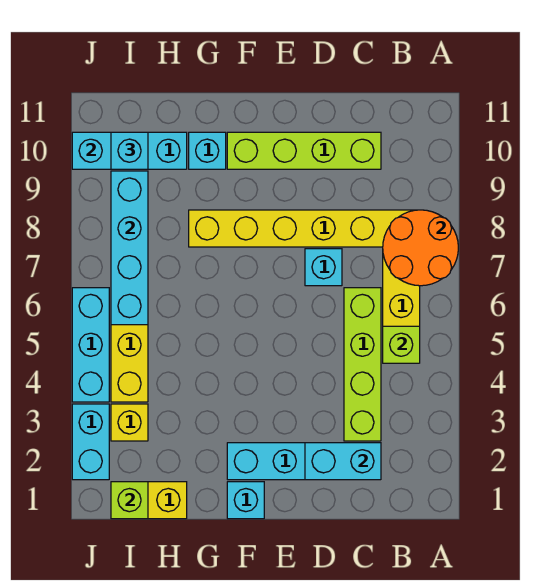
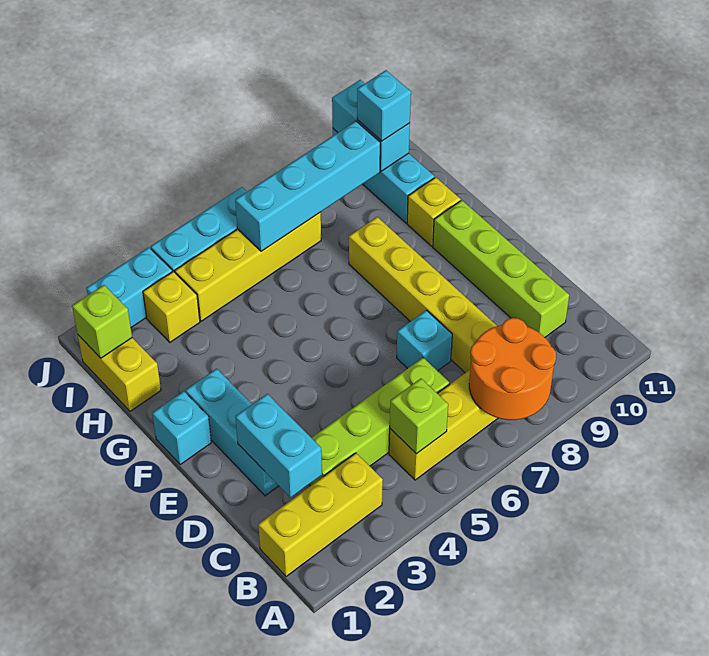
none -> yellow 1x3 brick [258,453,383,576]
cyan 1x1 brick [189,132,226,169] -> yellow 1x1 brick [407,177,461,246]

